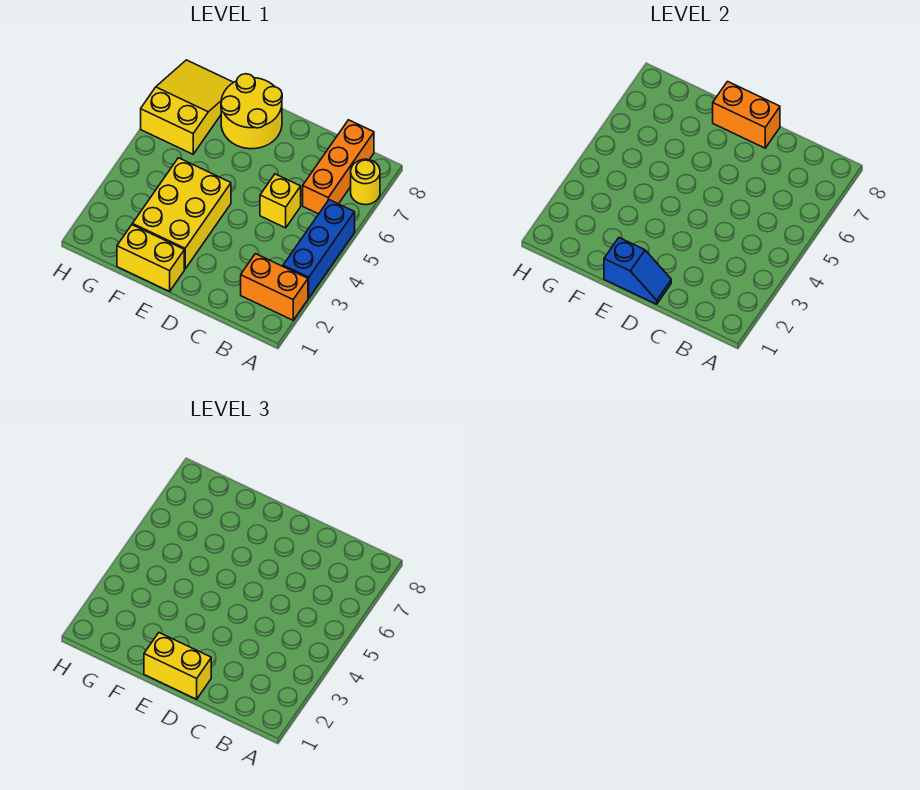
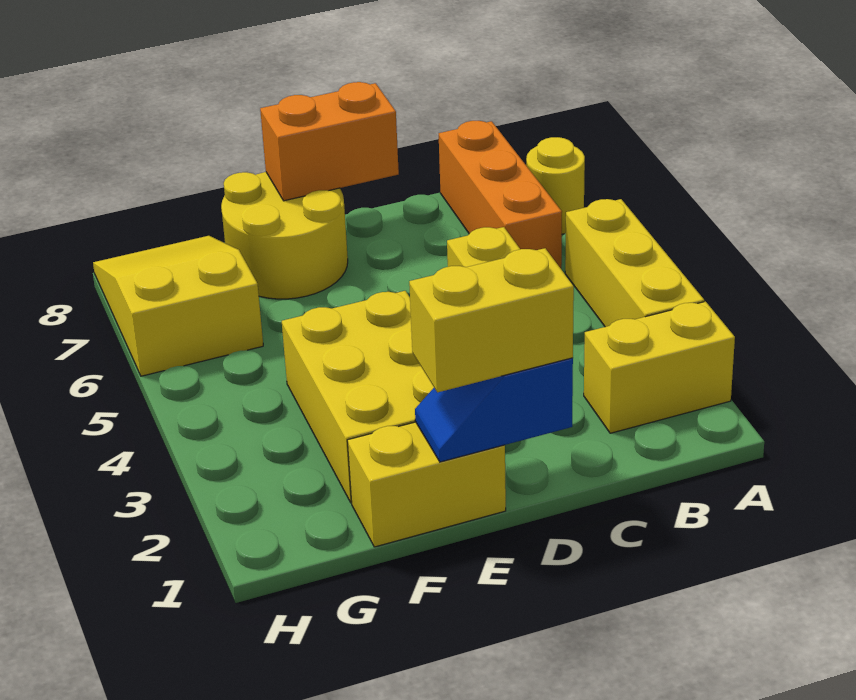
orange 1x2 brick [241,254,308,320] -> yellow 1x2 brick [584,302,735,433]
blue 1x3 brick [283,200,355,298] -> yellow 1x3 brick [565,199,704,327]
blue 1x2 slope [604,238,671,304] -> blue 1x2 slope turned to [415,358,573,462]

